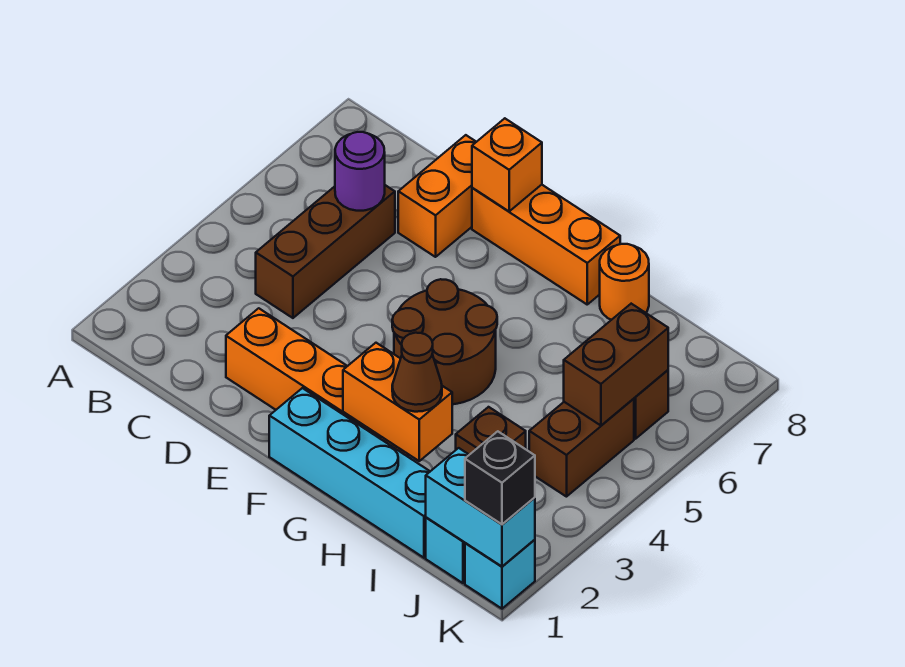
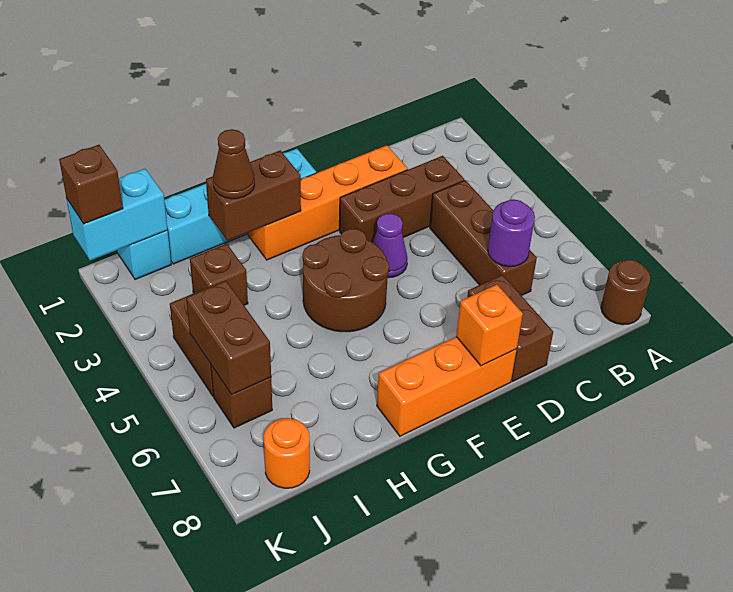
none -> brown 1x1 round brick [601,260,650,325]
none -> brown 1x3 brick [339,156,464,242]
orange 1x2 brick [398,135,476,257] -> brown 1x2 brick [467,275,553,381]
none -> purple 1x1 cone [373,213,408,278]
orange 1x2 brick [343,343,452,461] -> brown 1x2 brick [206,150,301,241]
orange 1x1 round brick [600,244,649,320] -> orange 1x1 round brick moved to [264,418,310,488]
cyan 1x1 brick [465,540,535,609] -> none
black 1x1 brick [465,431,535,524] -> brown 1x1 brick [59,145,123,224]

